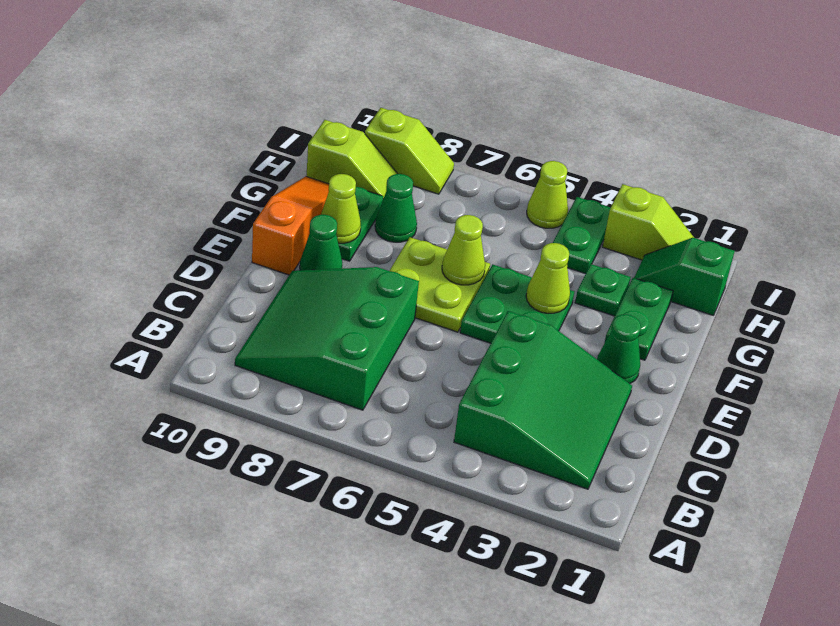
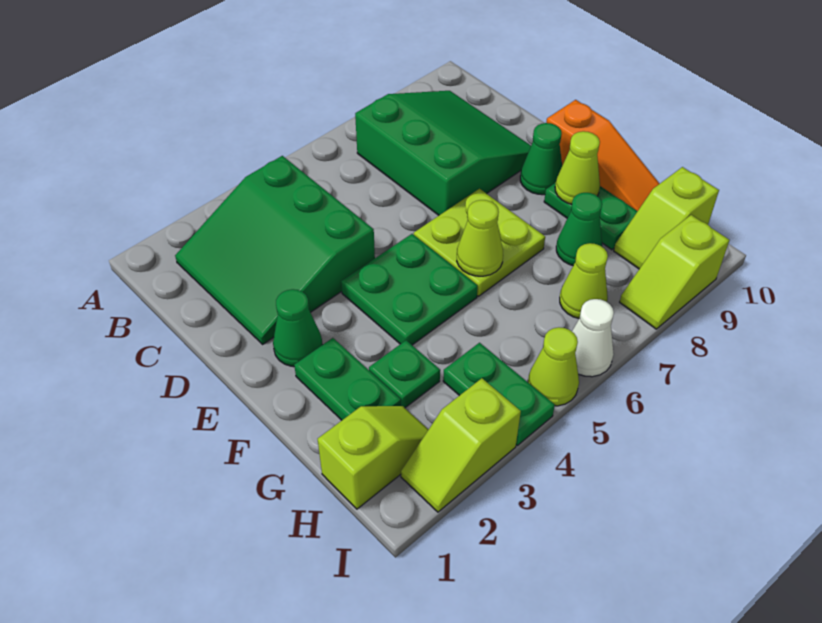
lime 1x1 cone [526,243,570,313] -> lime 1x1 cone moved to [560,243,608,318]
green 1x2 slope [634,238,735,315] -> lime 1x2 slope [318,406,429,509]
none -> white 1x1 cone [572,299,614,377]

